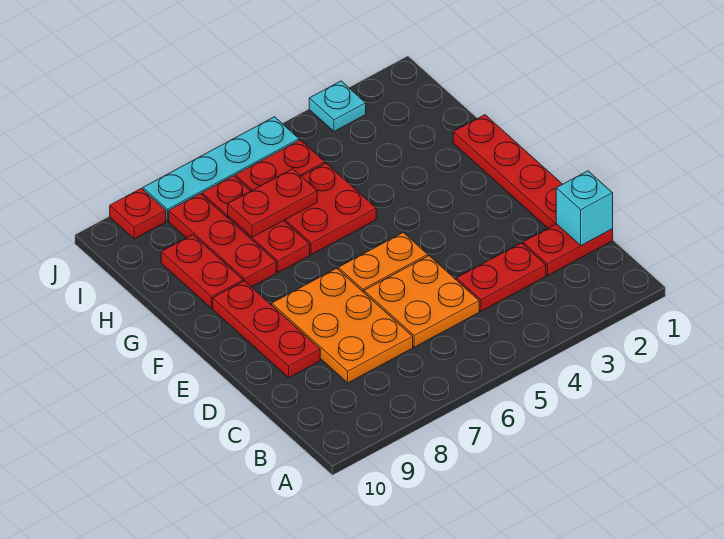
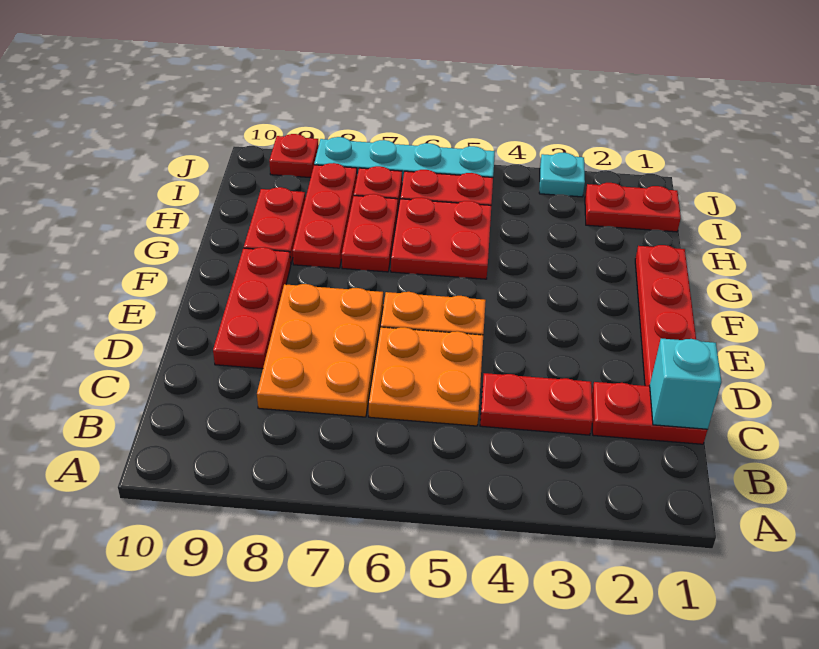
red 1x2 plate [228,169,317,237] -> red 1x2 plate moved to [585,183,681,232]

